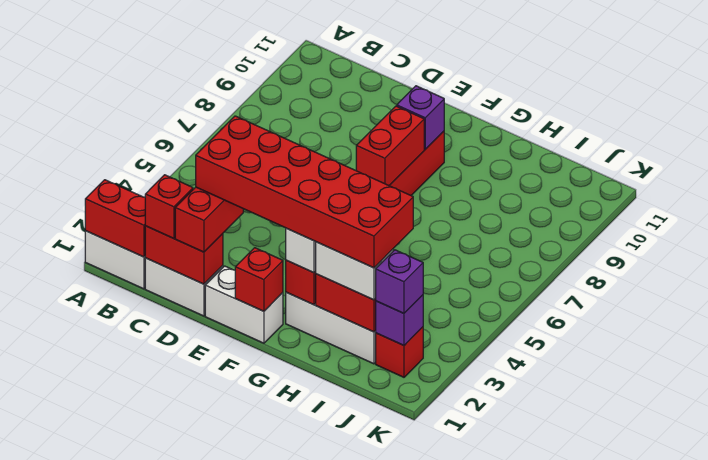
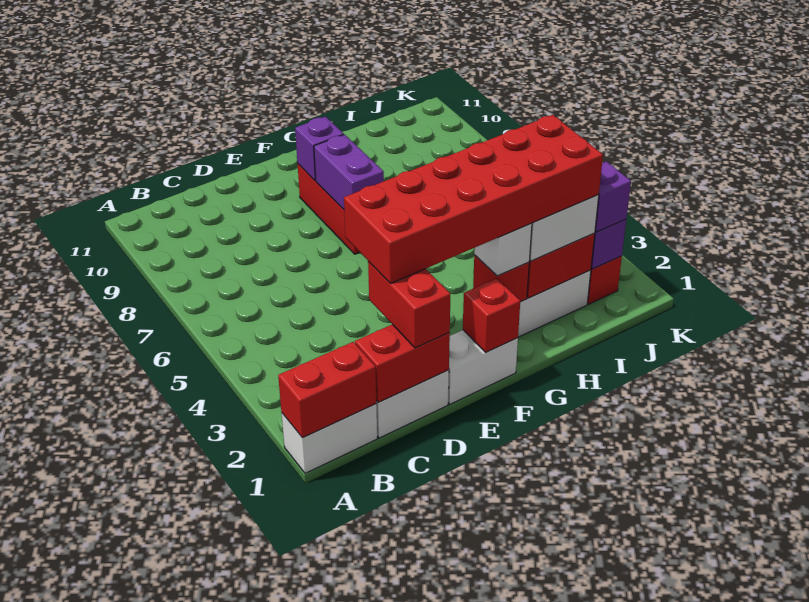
red 1x1 brick [145,175,193,239] -> none
red 1x2 brick [356,106,424,185] -> purple 1x2 brick [314,135,384,209]

